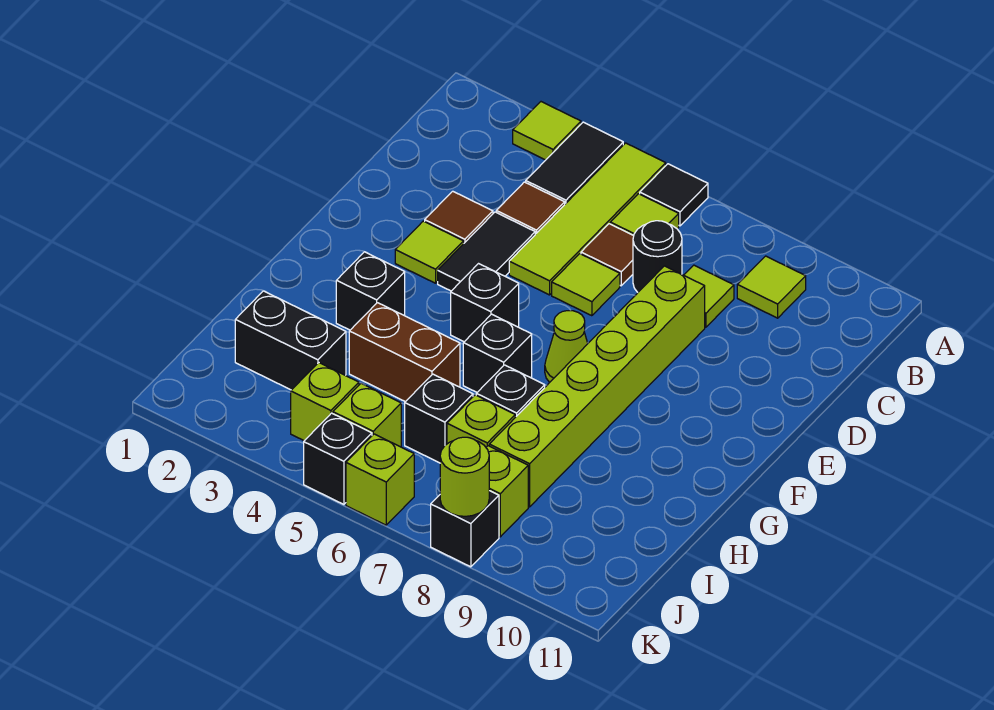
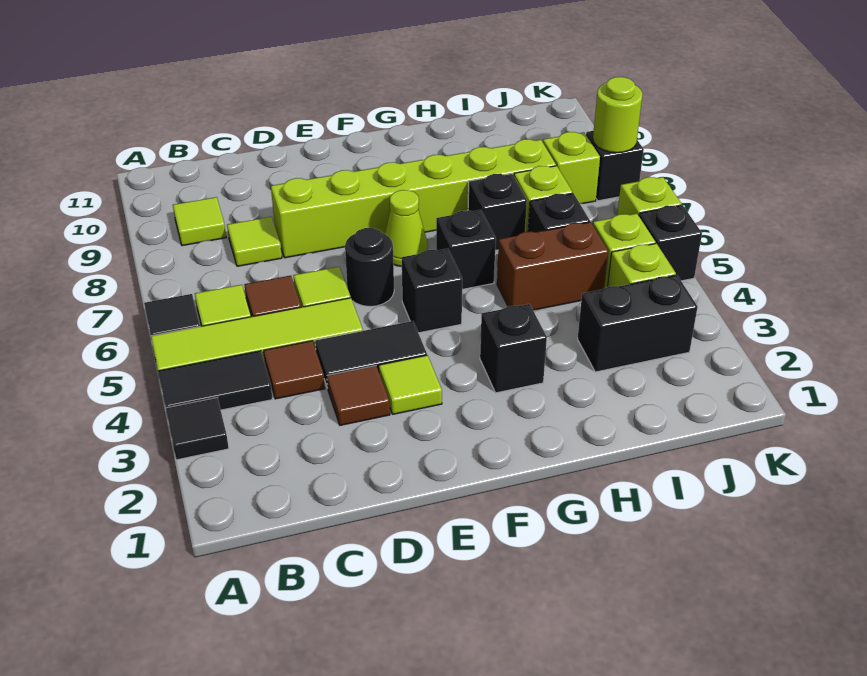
lime 1x1 tile [513,102,581,160] -> black 1x1 tile [166,398,229,460]
black 1x1 round brick [633,221,682,292] -> black 1x1 round brick moved to [345,228,394,307]
brown 1x2 brick [349,303,460,402] -> brown 1x2 brick turned to [497,222,608,310]
black 1x2 brick [235,291,346,390] -> black 1x2 brick turned to [578,275,698,372]

